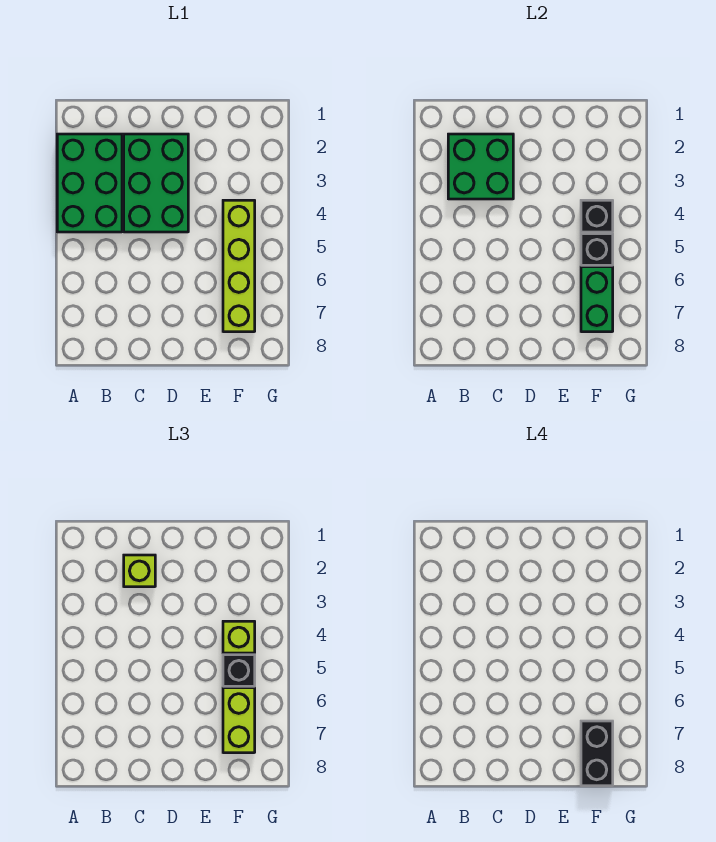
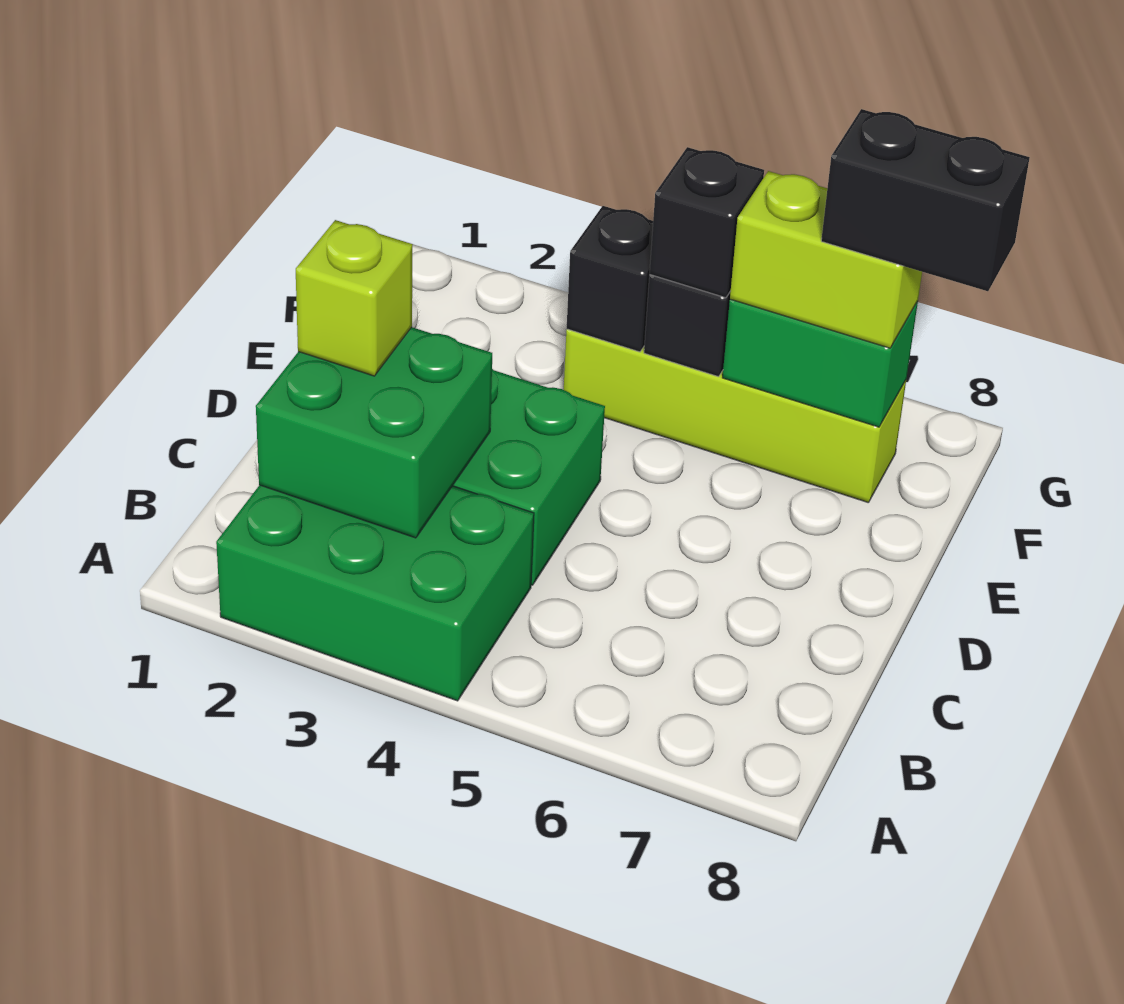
lime 1x1 brick [223,621,255,653] -> none

